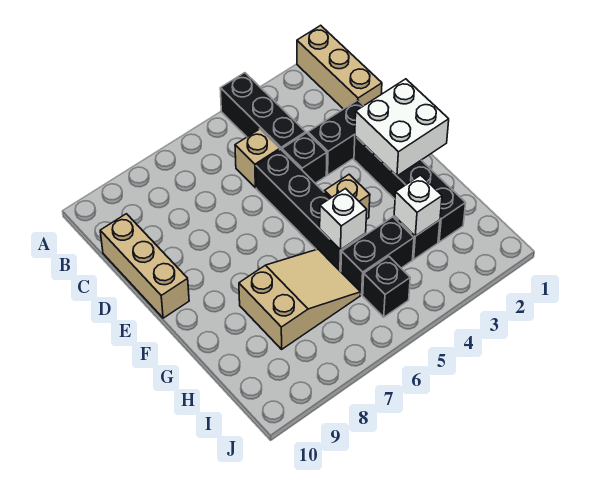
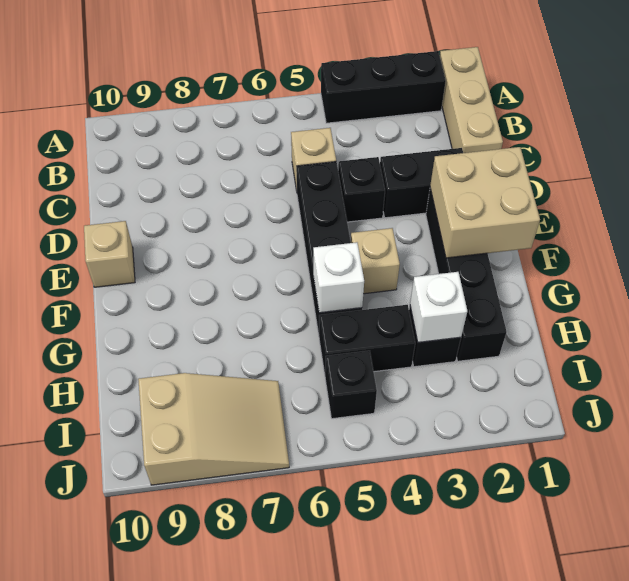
black 1x3 brick [220,73,306,150] -> black 1x3 brick turned to [321,51,446,123]
tan 1x3 brick [100,214,189,318] -> tan 1x1 brick [84,221,135,287]
white 2x2 brick [355,79,449,176] -> tan 2x2 brick [430,147,540,258]
tan 2x3 slope [239,249,361,349] -> tan 2x3 slope moved to [138,373,289,485]

